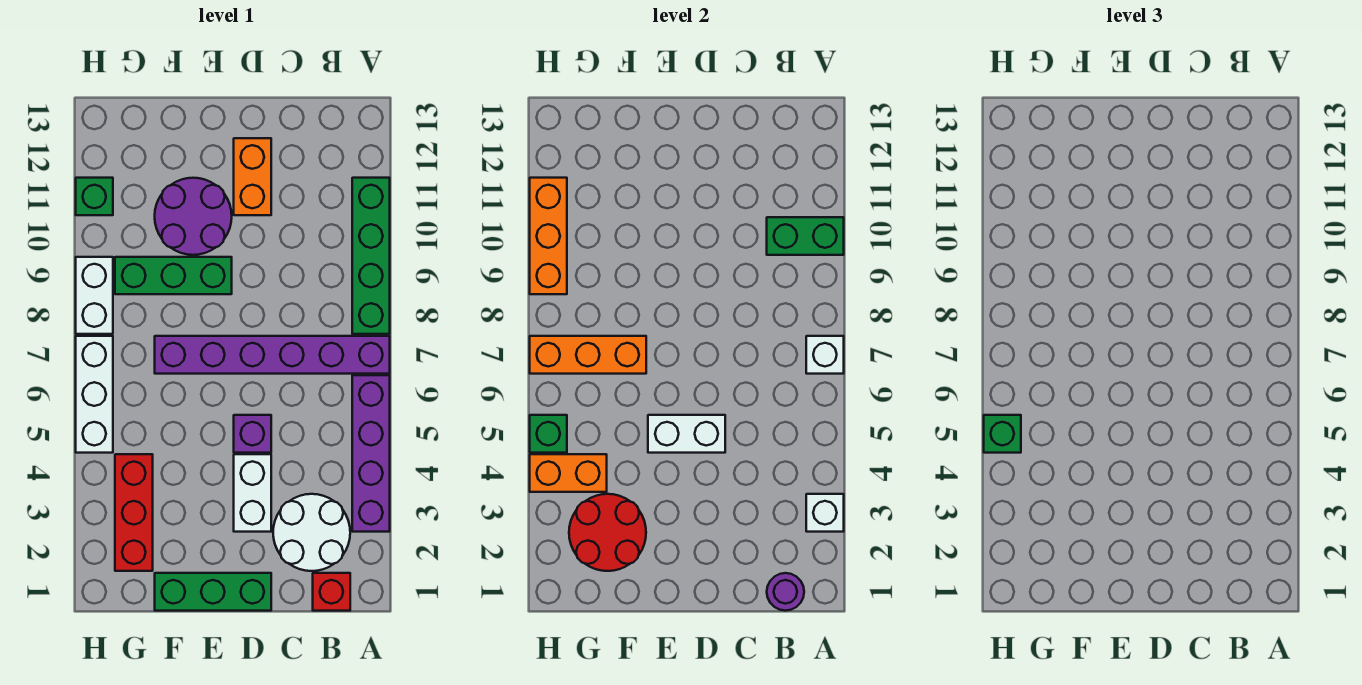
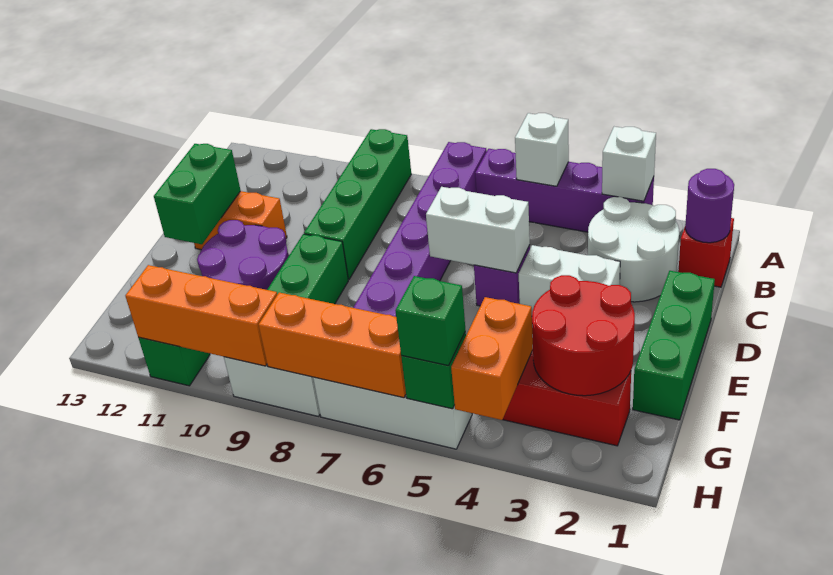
white 1x1 brick [806,336,844,374] -> white 1x1 brick moved to [515,113,569,186]
green 1x4 brick [352,178,390,334] -> green 1x4 brick turned to [304,129,411,279]
green 1x2 brick [767,217,844,255] -> green 1x2 brick moved to [154,144,241,244]
white 1x2 brick [648,415,725,453] -> white 1x2 brick turned to [426,187,530,273]
orange 1x3 brick [530,336,646,374] -> orange 1x3 brick turned to [259,293,406,398]

